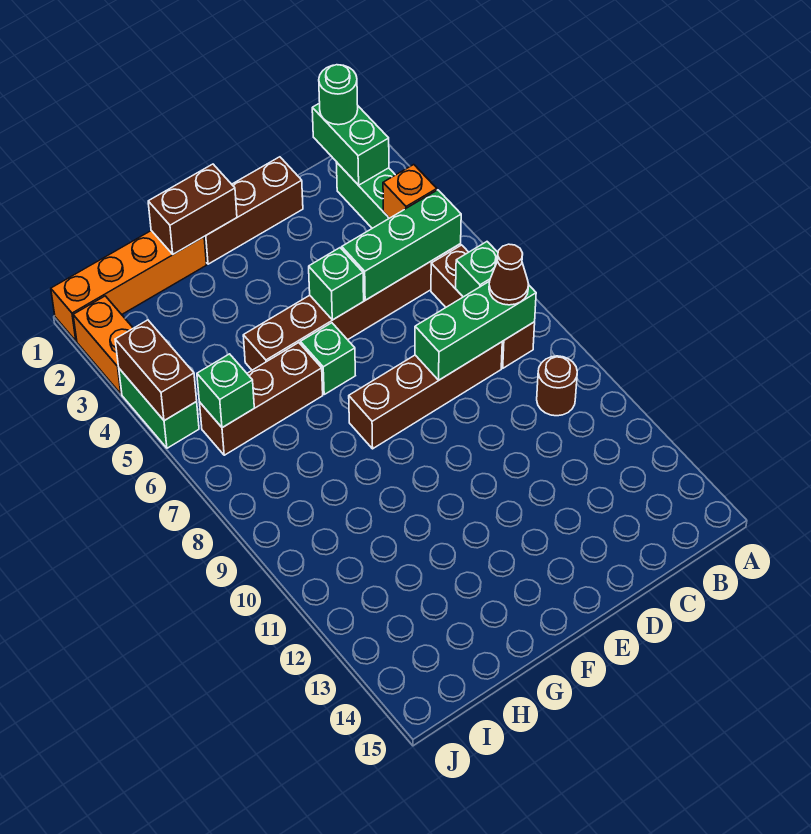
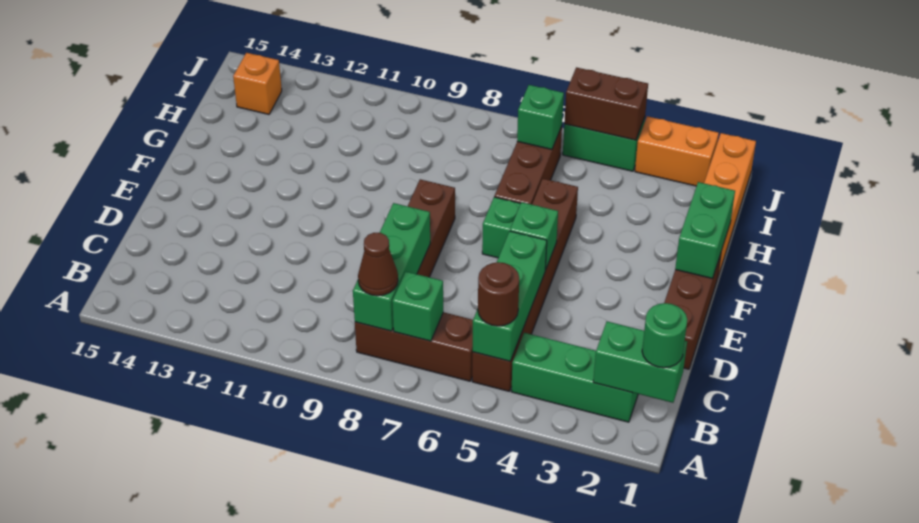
orange 1x1 brick [383,165,437,218] -> orange 1x1 brick moved to [233,53,282,114]
brown 1x1 round brick [537,356,577,416] -> brown 1x1 round brick moved to [478,262,519,326]
brown 1x2 brick [148,164,237,254] -> green 1x2 brick [675,182,735,279]

